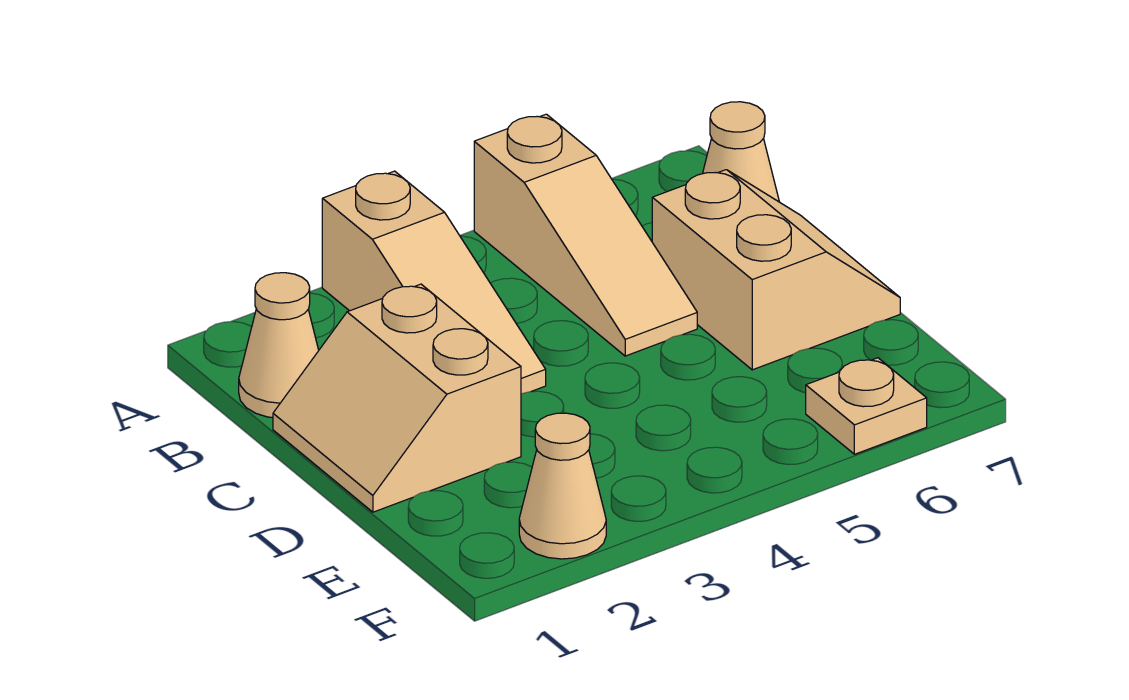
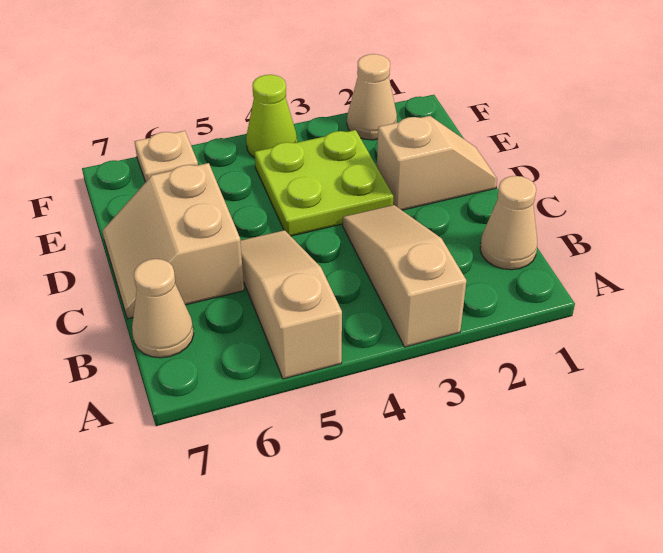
tan 2x2 slope [273,284,521,512] -> tan 1x2 slope [377,116,497,210]
none -> lime 2x2 plate [255,130,393,236]
none -> lime 1x1 cone [246,75,297,158]

